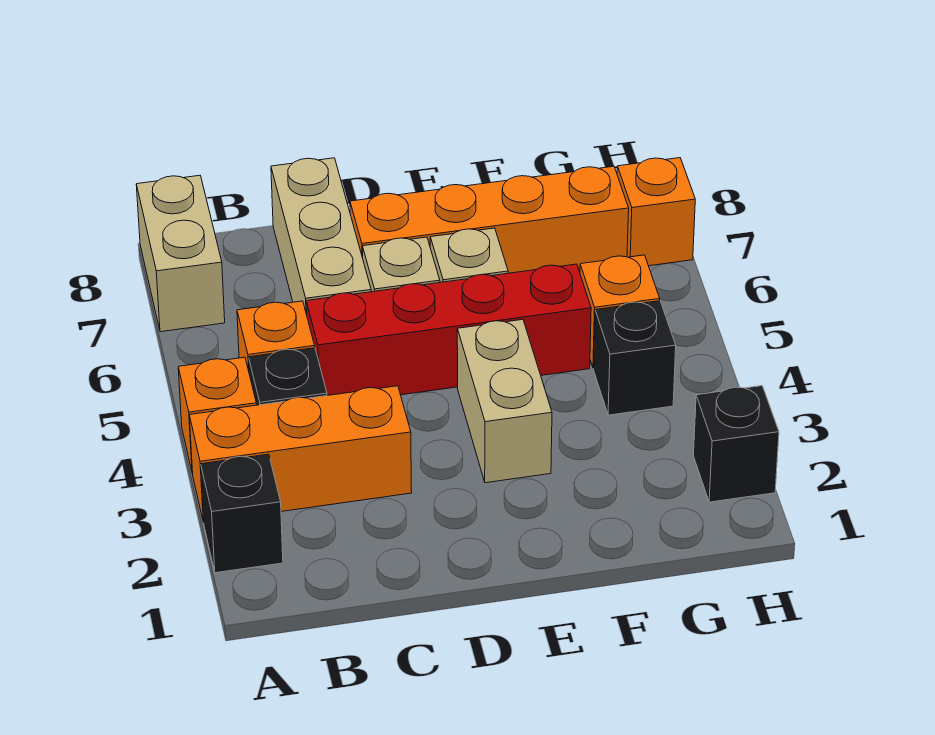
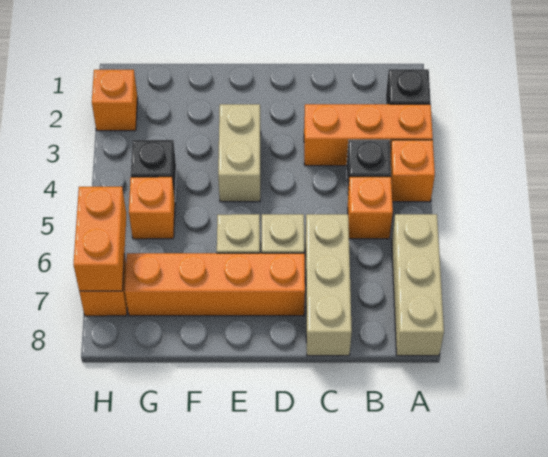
tan 1x2 brick [136,175,225,332] -> tan 1x3 brick [392,214,444,356]
red 1x4 brick [306,264,591,396] -> none
black 1x1 brick [693,386,779,502] -> orange 1x1 brick [92,70,138,131]
none -> orange 1x2 brick [73,187,126,291]

